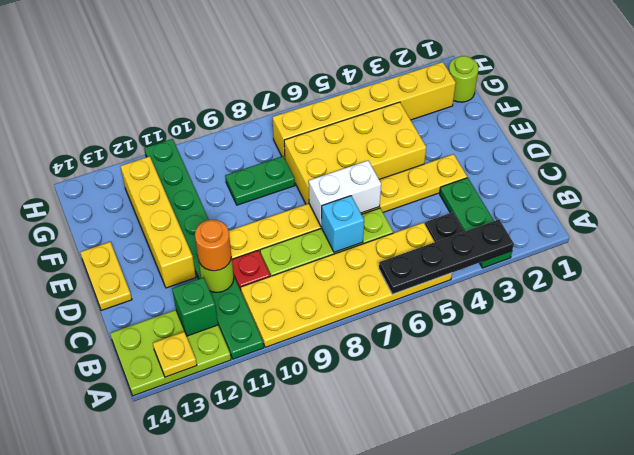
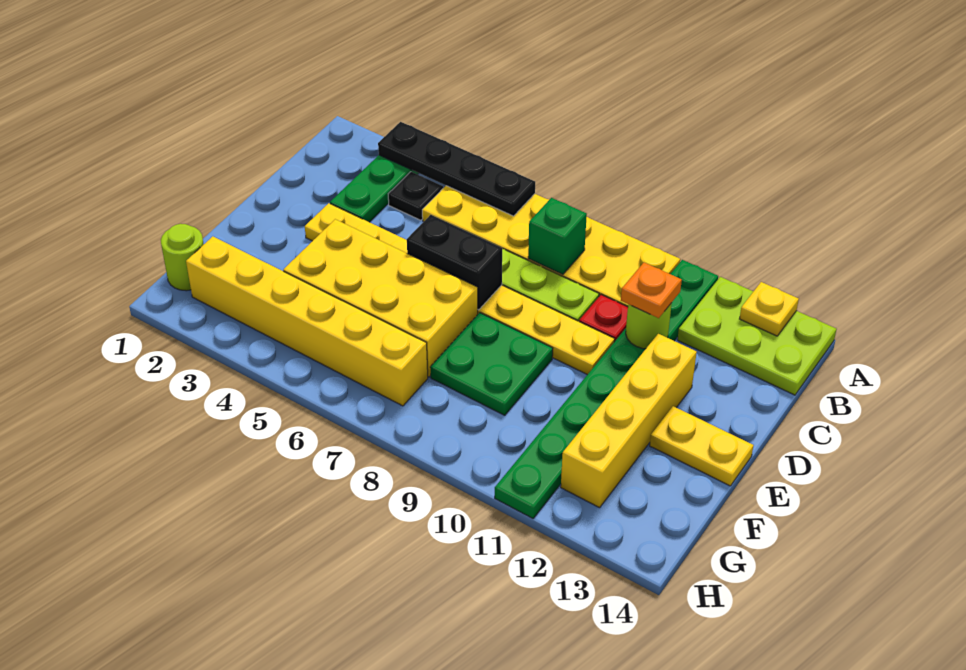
green 1x1 brick [172,277,218,336] -> green 1x1 brick moved to [528,198,587,275]
cyan 1x1 brick [322,196,364,252] -> none
orange 1x1 round brick [195,220,231,271] -> orange 1x1 plate [621,263,682,318]
white 1x2 brick [309,161,381,227] -> black 1x2 brick [407,215,502,310]
yellow 1x2 plate [80,242,132,311] -> yellow 1x2 plate turned to [650,406,754,486]
green 1x2 plate [225,156,295,205] -> green 2x2 plate [430,313,553,415]

